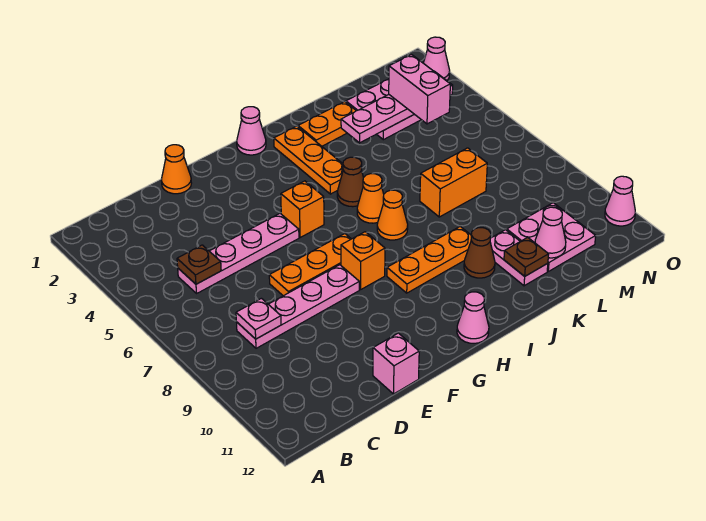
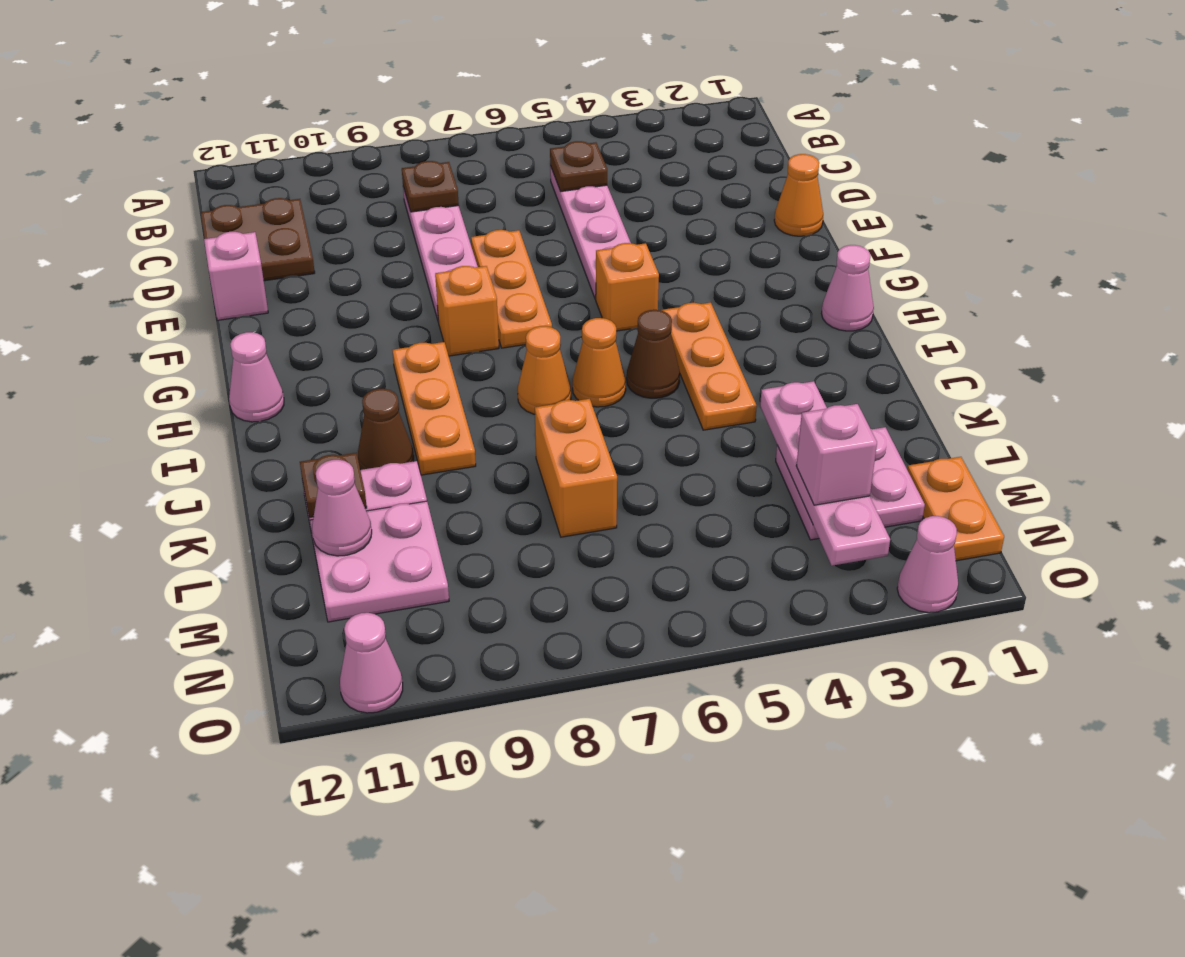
pink 1x1 plate [236,298,281,339] -> brown 1x1 plate [402,161,459,212]
none -> brown 2x2 plate [201,198,315,281]
orange 1x3 plate [274,126,343,194] -> orange 1x3 plate turned to [661,303,757,430]
orange 1x2 plate [298,102,356,146] -> orange 1x2 plate moved to [907,457,1004,561]
pink 1x2 brick [389,55,450,124] -> pink 1x1 brick [796,404,877,505]

